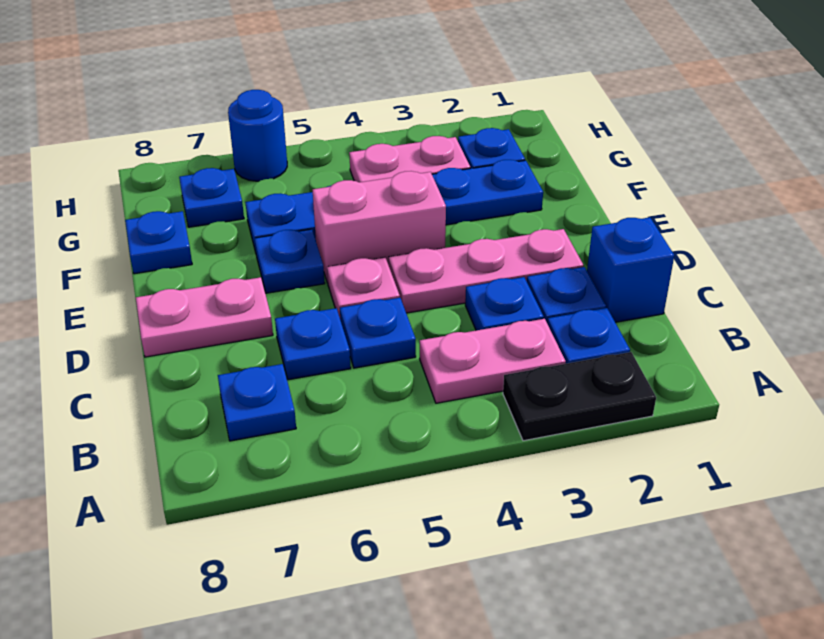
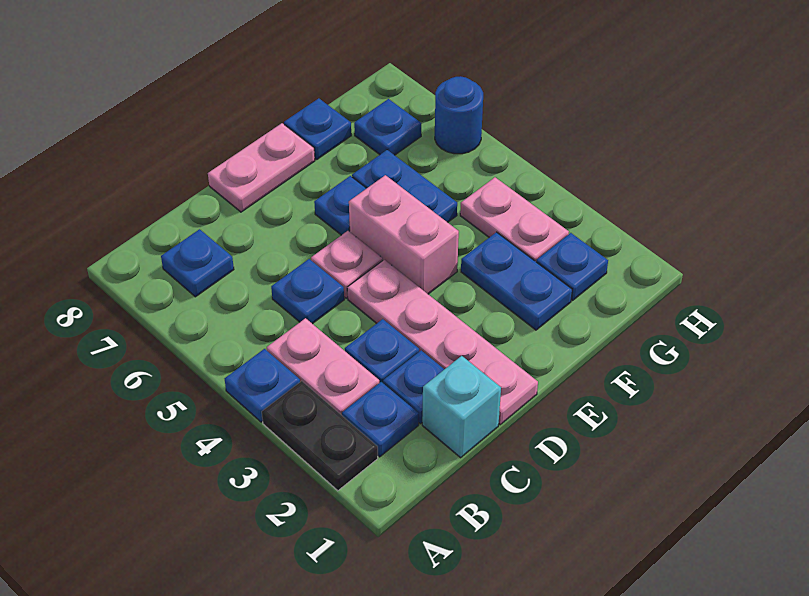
blue 1x1 brick [587,217,674,322] -> cyan 1x1 brick [422,356,501,458]
blue 1x1 plate [275,308,351,380] -> blue 1x1 plate moved to [225,349,300,422]
pink 1x3 plate [389,229,584,313] -> pink 1x4 plate [347,260,538,425]
pink 1x2 plate [136,277,273,357] -> pink 1x2 plate turned to [208,123,315,212]

